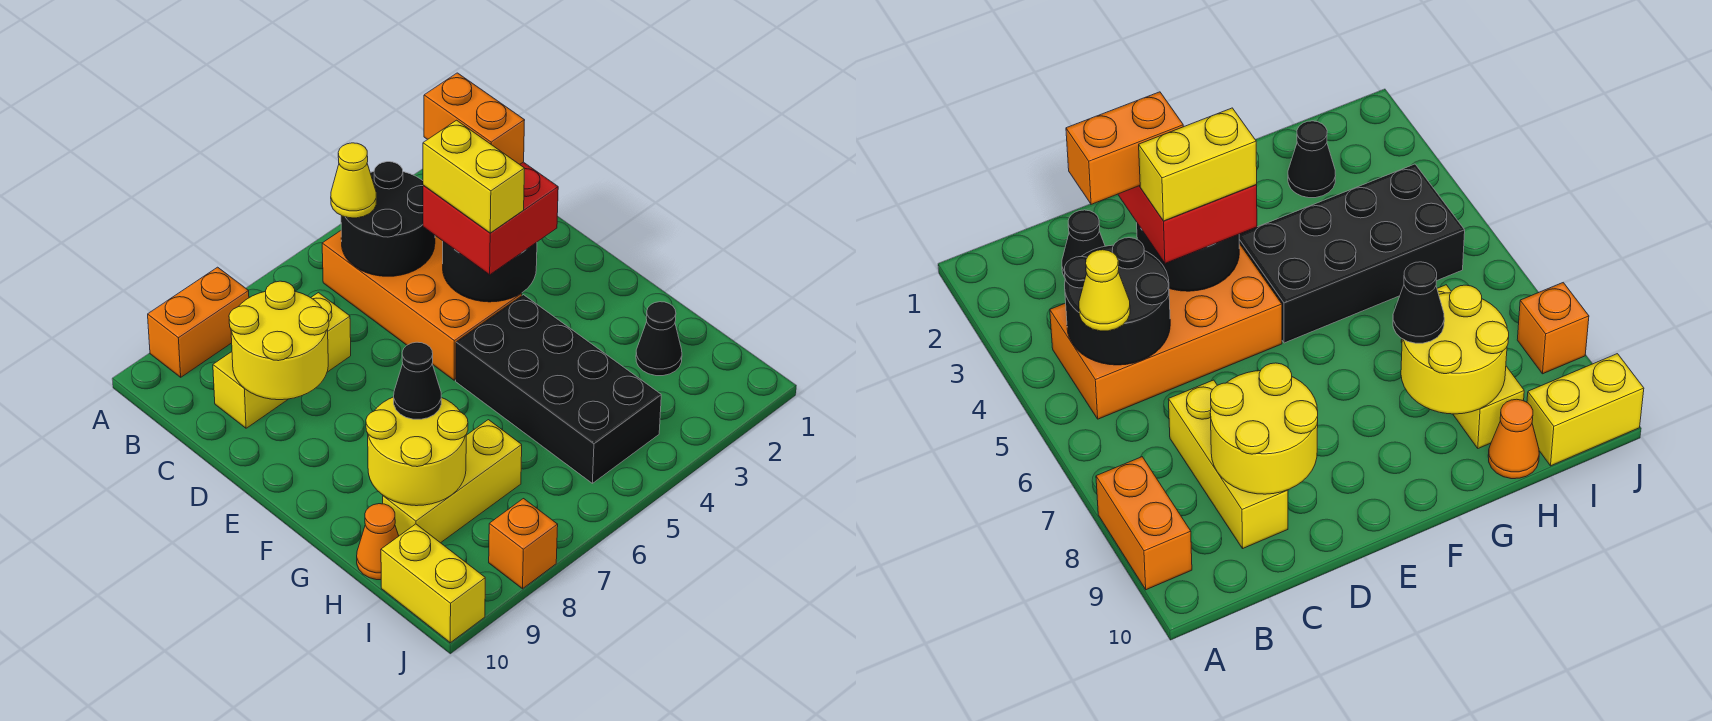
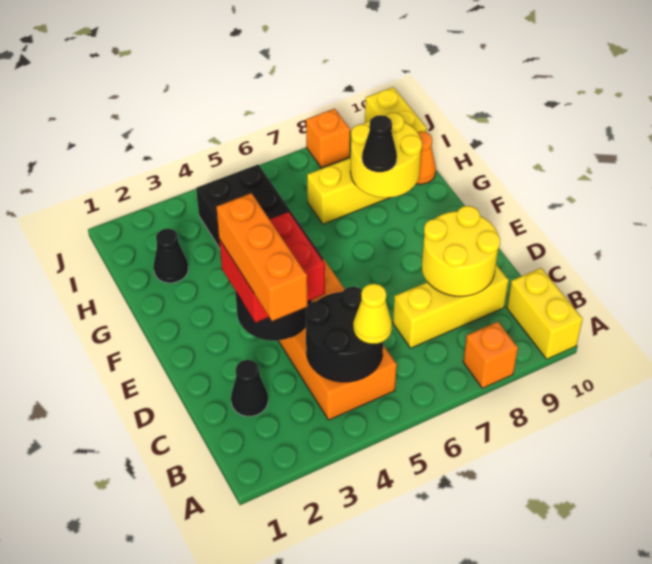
orange 1x2 brick [148,267,249,377] -> orange 1x1 brick [463,322,518,388]
orange 1x2 brick [424,73,525,164] -> orange 1x3 brick [216,193,307,321]
yellow 1x2 brick [423,120,525,233] -> yellow 1x2 brick moved to [507,268,583,359]

